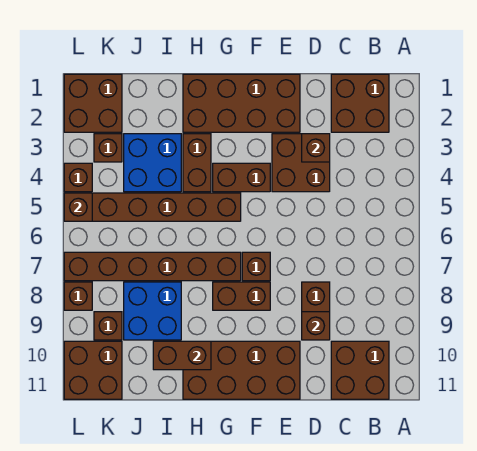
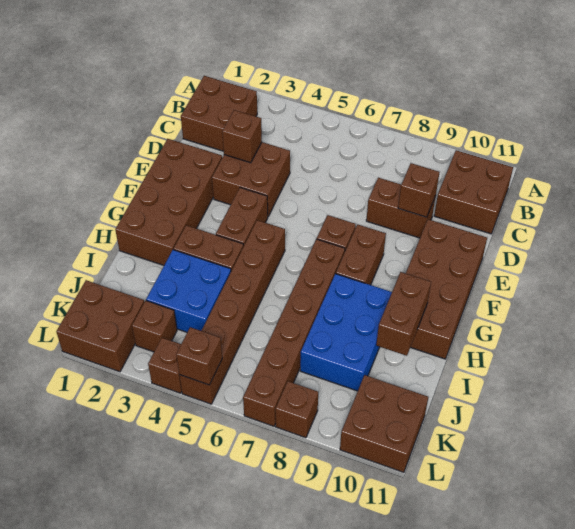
blue 2x2 brick [124,282,181,340] -> blue 2x3 brick [300,274,392,391]
brown 1x1 brick [94,312,122,340] -> none

